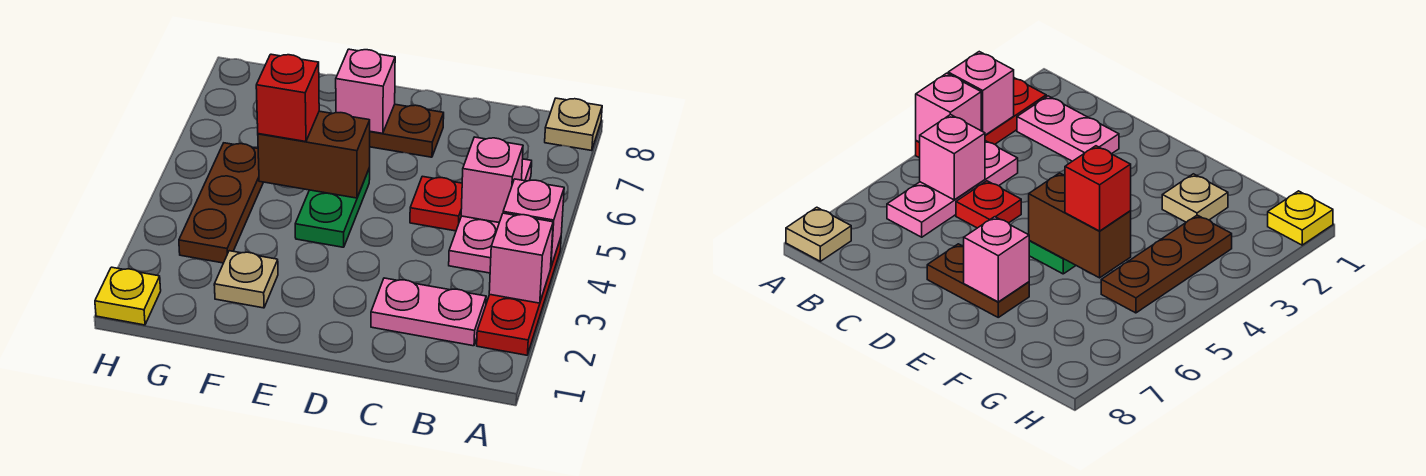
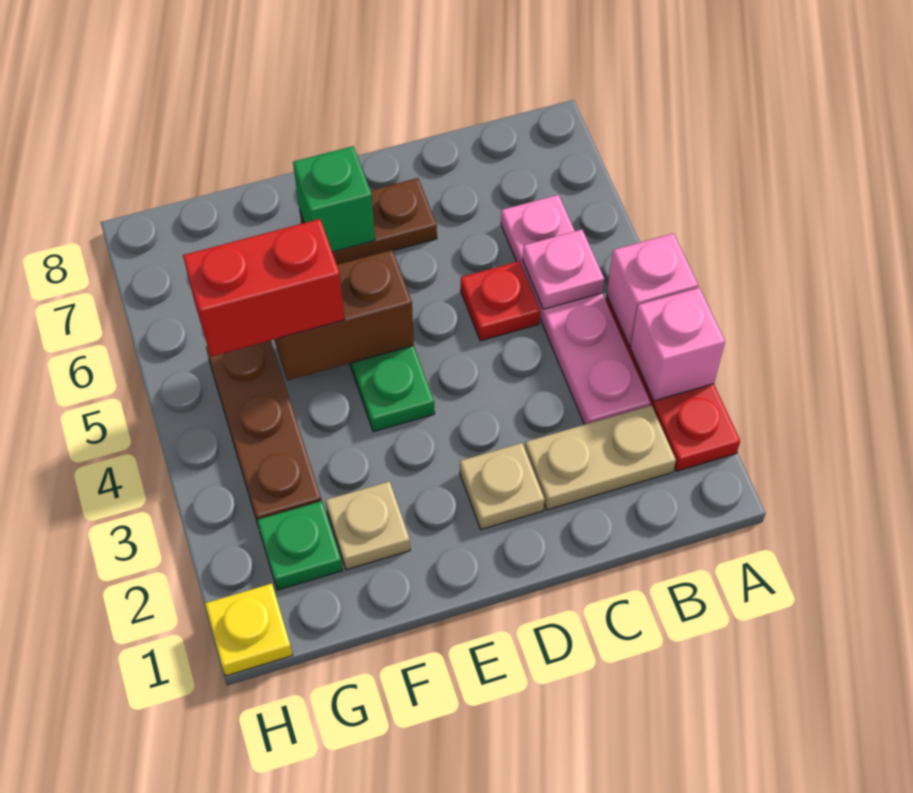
tan 1x1 plate [545,98,602,151] -> tan 1x1 plate moved to [460,443,545,529]
pink 1x2 plate [371,278,486,346] -> tan 1x2 plate [525,405,676,510]
pink 1x3 plate [449,159,532,273] -> pink 1x4 plate [501,195,650,425]
pink 1x1 brick [461,137,523,222] -> pink 1x1 plate [523,230,604,309]
pink 1x1 brick [336,49,395,133] -> green 1x1 brick [293,146,375,252]
red 1x1 brick [256,54,319,142] -> red 1x2 brick [183,219,345,357]
none -> green 1x1 plate [257,501,343,590]

